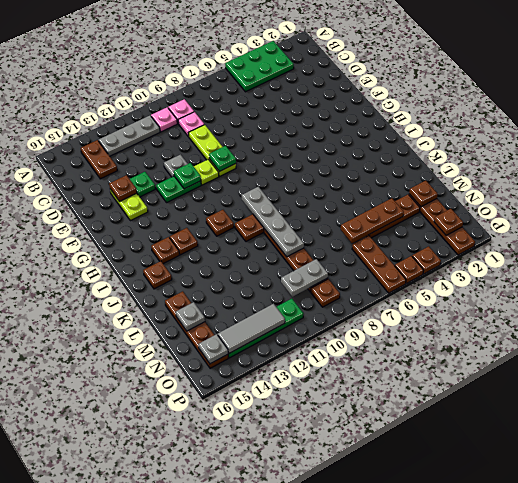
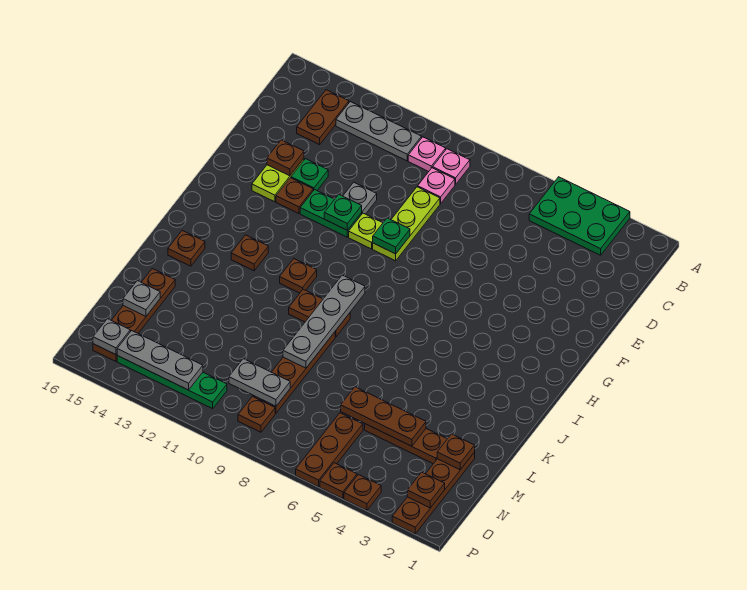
brown 1x1 plate [151,237,179,264] -> brown 1x1 plate moved to [276,178,313,214]
grey 1x3 tile [218,304,285,353] -> grey 1x3 plate [117,331,203,390]

